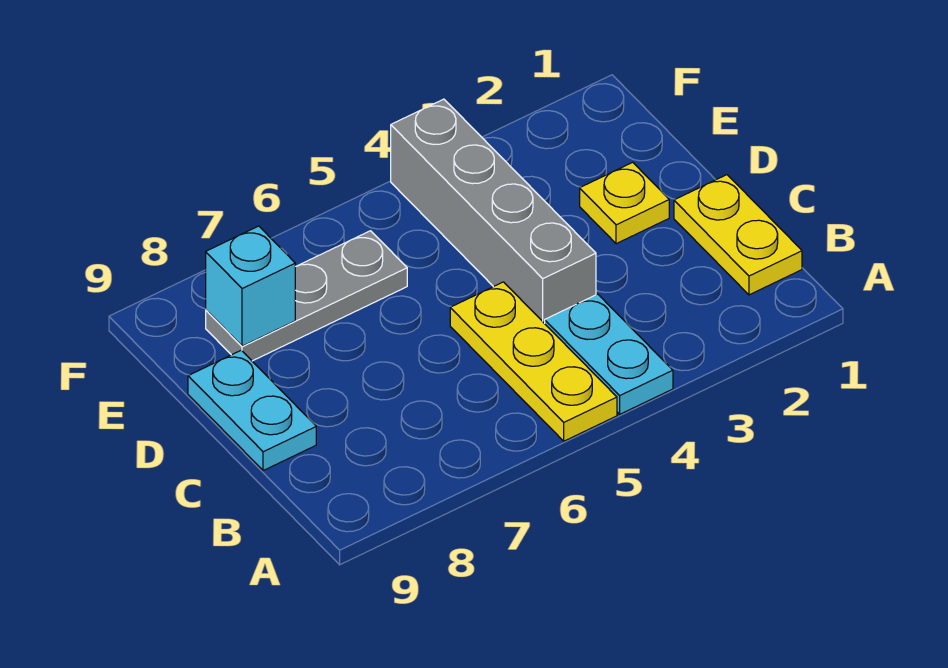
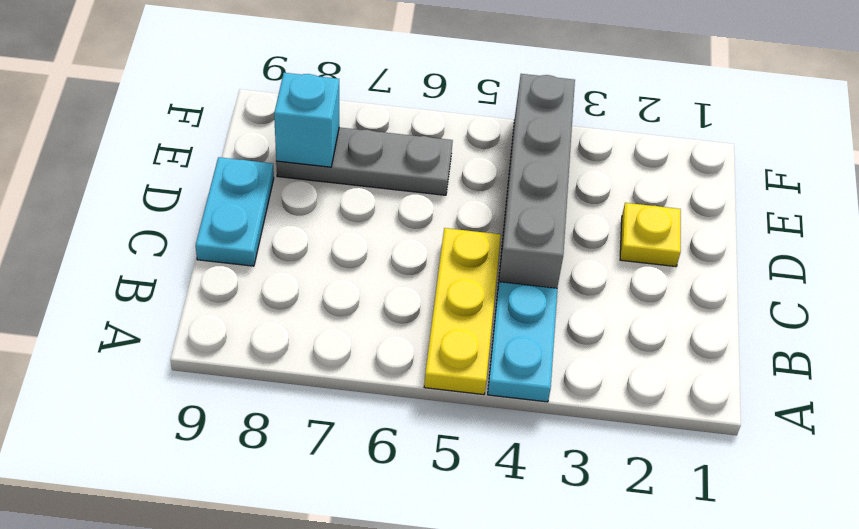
yellow 1x2 plate [674,175,802,295] -> none

